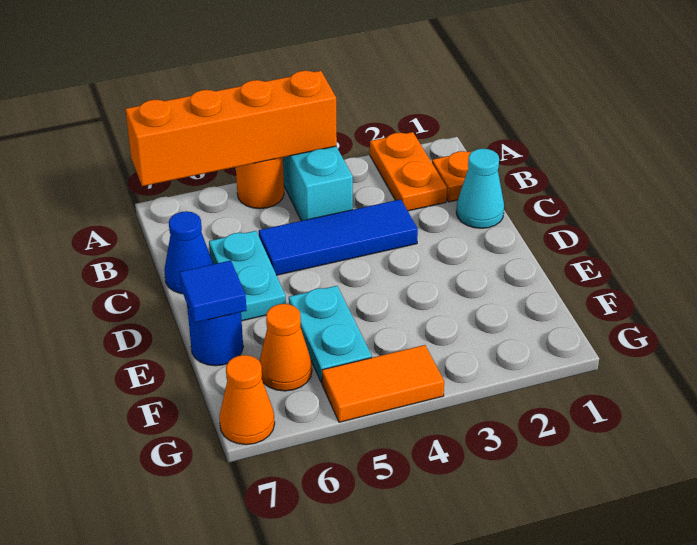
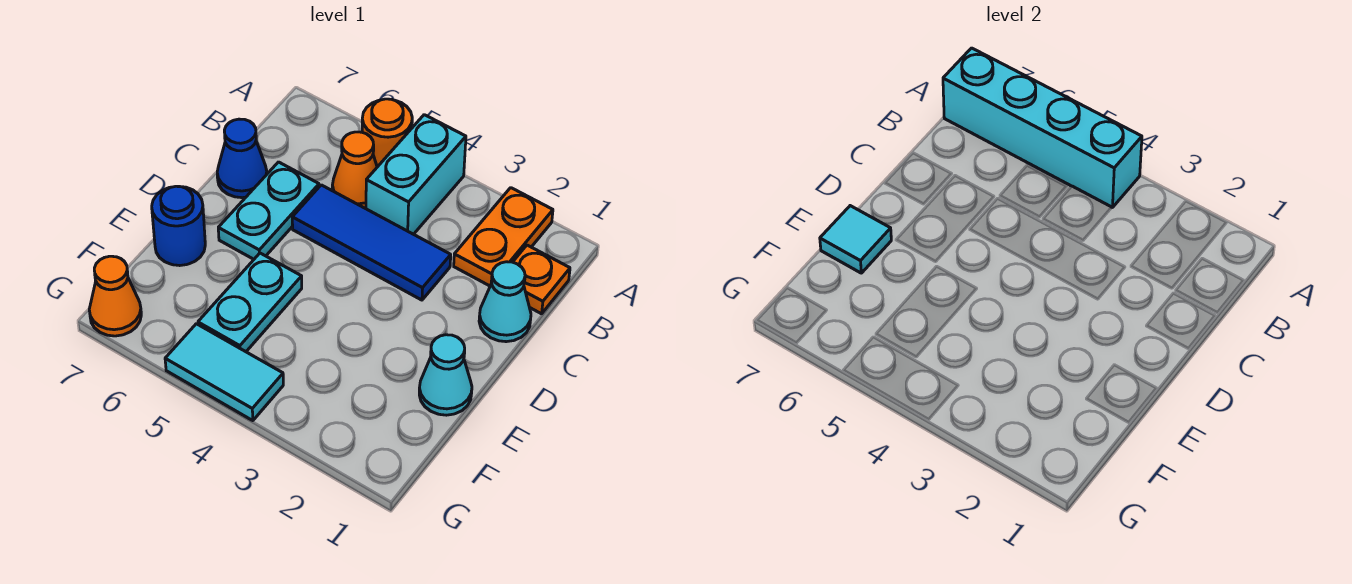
orange 1x4 brick [125,71,337,186] -> cyan 1x4 brick [943,48,1142,207]
none -> cyan 1x1 cone [419,335,472,415]
blue 1x1 tile [179,261,247,323] -> cyan 1x1 tile [820,206,891,273]
orange 1x1 cone [259,304,312,391] -> orange 1x1 cone moved to [332,132,377,209]
orange 1x2 tile [322,345,444,422] -> cyan 1x2 tile [165,324,283,421]

